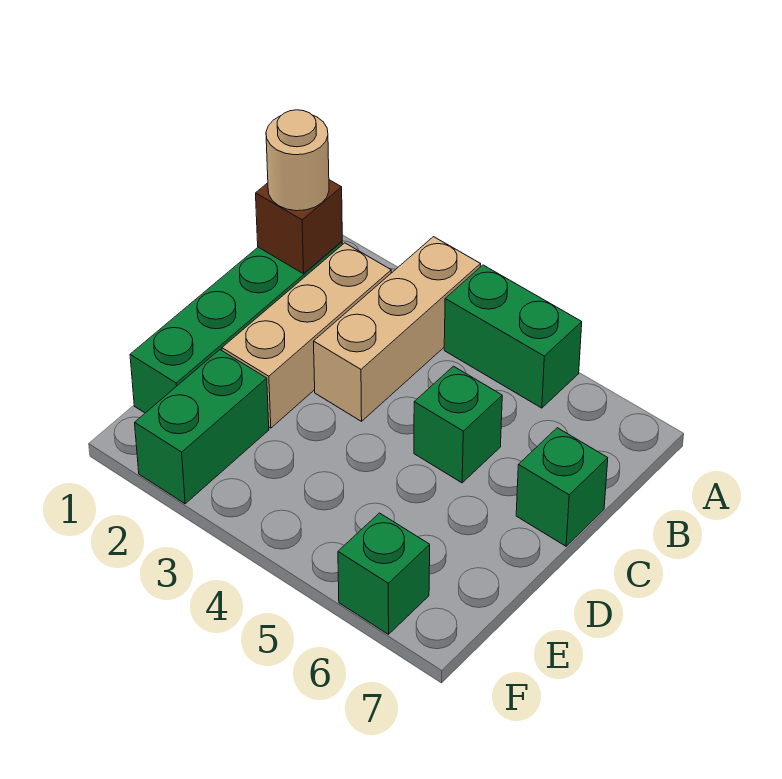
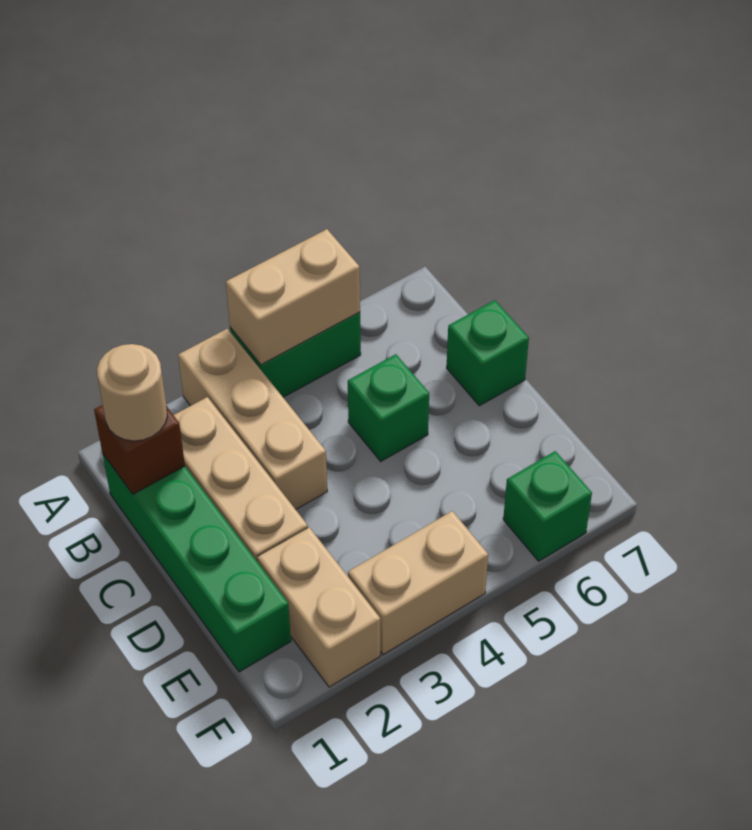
none -> tan 1x2 brick [226,229,360,365]
green 1x2 brick [135,350,269,504] -> tan 1x2 brick [257,527,380,687]
none -> tan 1x2 brick [348,511,488,655]

